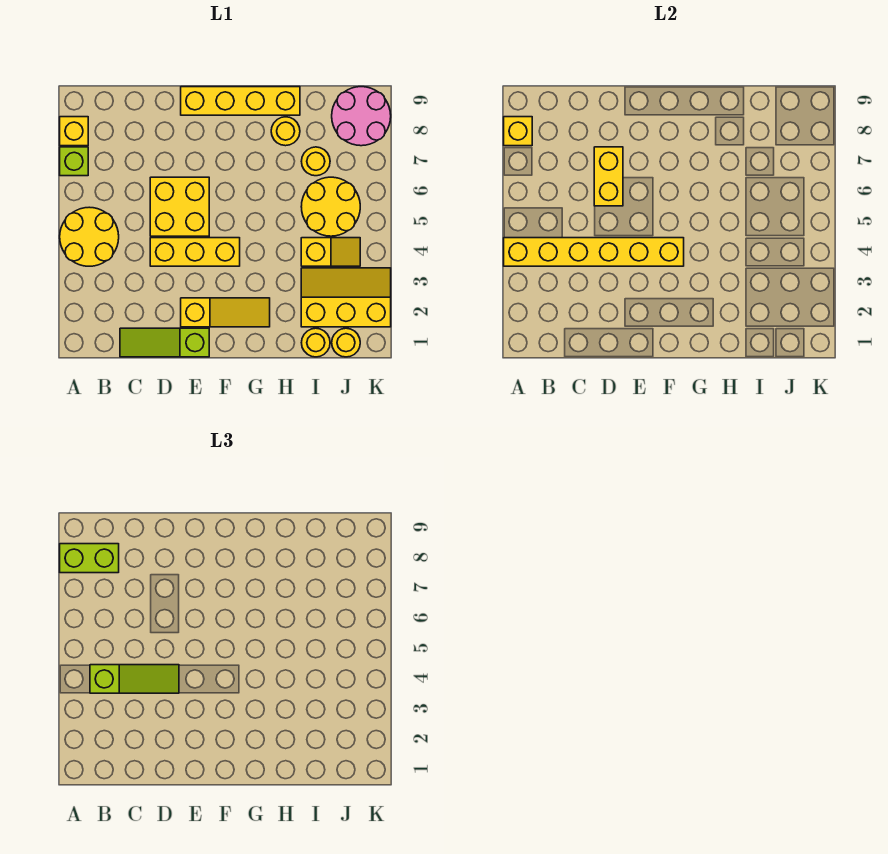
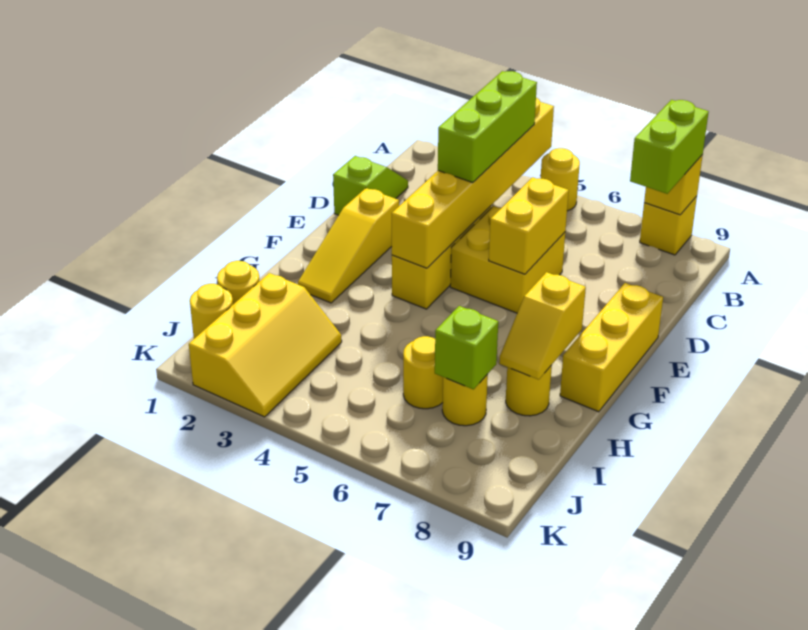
yellow 2x2 round brick [60,207,119,266] -> yellow 1x1 round brick [541,148,580,211]
lime 1x1 brick [60,147,88,176] -> lime 1x1 brick moved to [435,306,498,389]
lime 1x3 slope [90,665,179,693] -> lime 1x3 brick [438,71,537,183]
lime 1x3 slope [120,328,209,357] -> lime 1x2 slope [333,156,408,215]
yellow 1x2 brick [594,147,623,206] -> yellow 1x2 brick turned to [489,177,569,274]
yellow 1x4 brick [181,87,300,115] -> yellow 1x3 brick [560,283,663,412]
yellow 1x2 slope [301,238,360,266] -> yellow 1x2 slope moved to [499,272,586,380]
yellow 2x2 round brick [301,177,360,236] -> yellow 1x1 round brick [403,336,443,409]
pink 2x2 round brick [332,87,391,146] -> none

